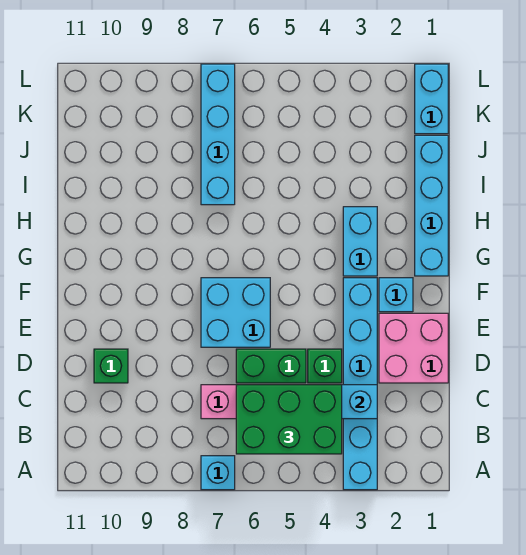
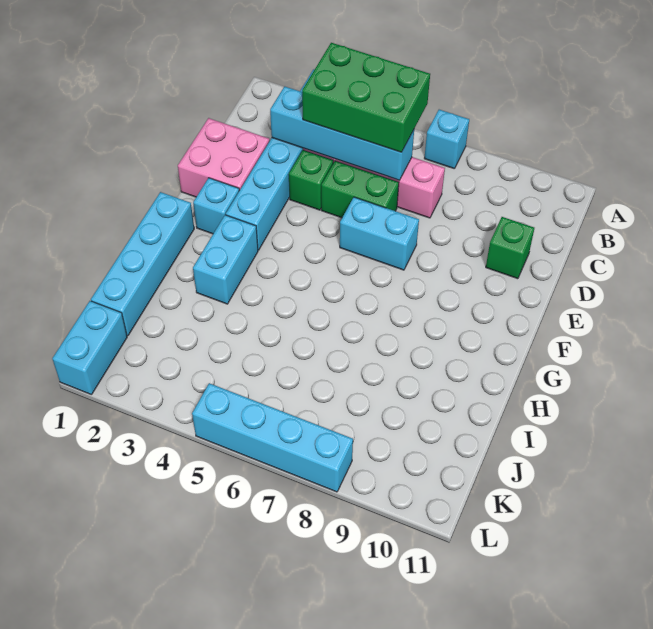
cyan 2x2 brick [201,278,270,347] -> cyan 1x2 brick [340,197,419,270]
cyan 1x4 brick [201,64,235,205] -> cyan 1x4 brick turned to [192,383,353,492]

